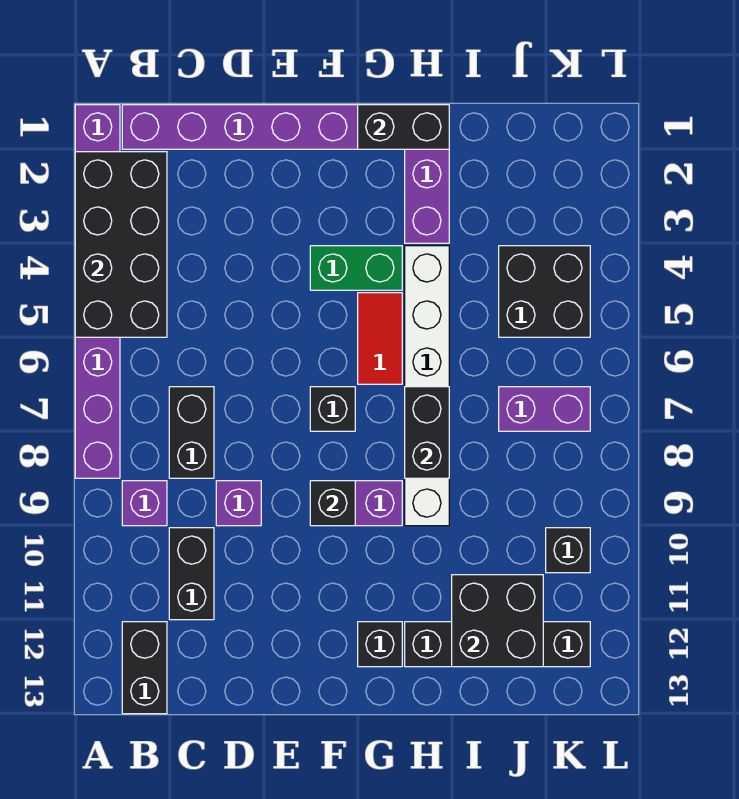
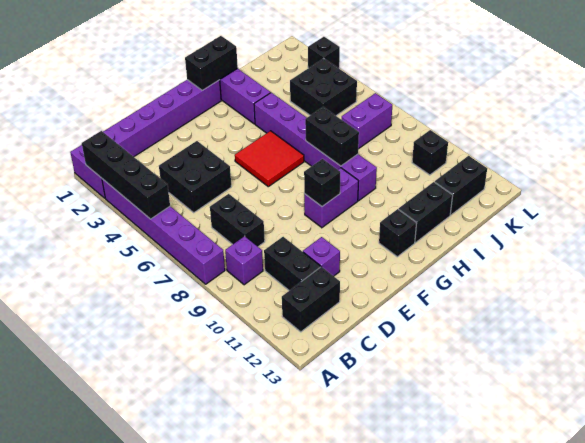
black 2x4 brick [75,152,167,337] -> black 1x4 brick [82,131,170,219]
black 1x2 brick [122,622,167,714] -> black 1x2 brick turned to [282,267,340,332]
purple 1x1 brick [216,481,261,526] -> purple 1x1 brick moved to [303,237,340,276]
green 1x2 brick [310,246,402,290] -> none
black 1x1 brick [310,387,355,431] -> black 1x1 brick moved to [308,37,340,68]
red 1x2 tile [358,293,402,384] -> red 2x2 tile [235,131,304,187]
white 1x6 brick [405,246,449,526] -> purple 1x6 brick [254,93,377,201]
black 2x2 brick [452,575,543,667] -> black 2x2 brick moved to [159,141,231,213]

